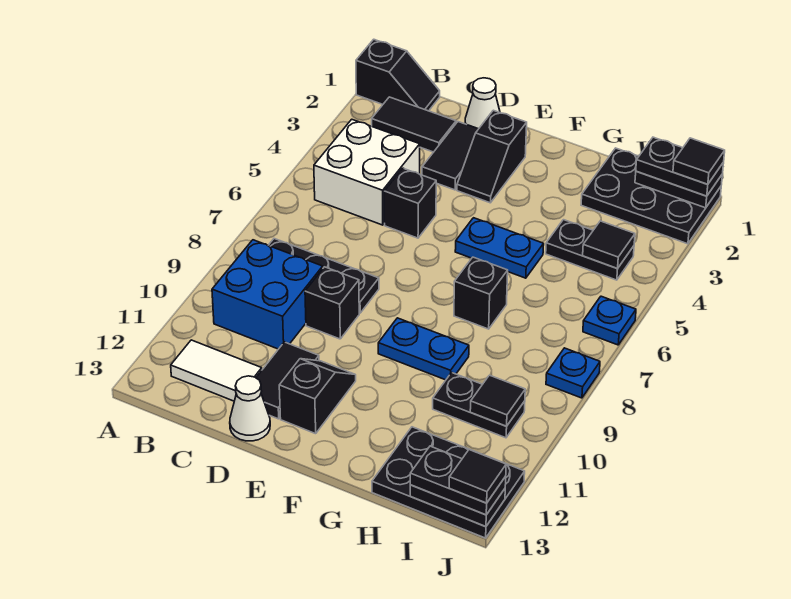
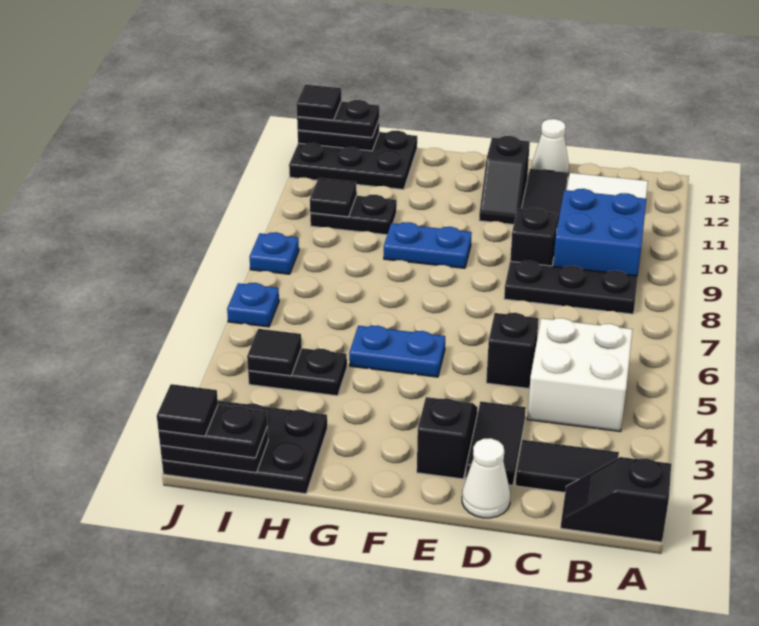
black 1x1 brick [454,257,508,329] -> none

